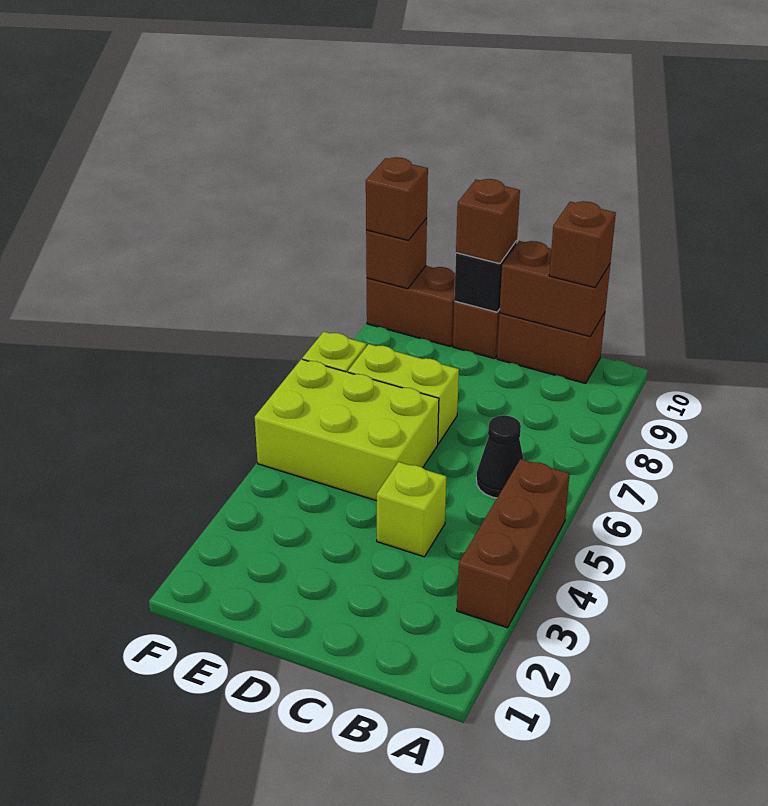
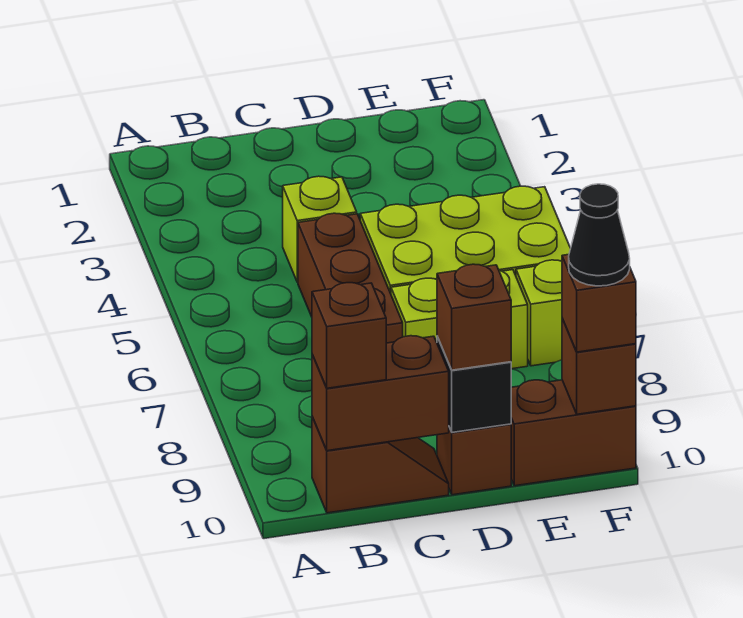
brown 1x3 brick [457,459,570,628] -> brown 1x3 brick moved to [298,213,403,343]
black 1x1 cone [476,415,524,498] -> black 1x1 cone moved to [569,184,630,286]
brown 1x2 brick [497,313,605,383] -> brown 1x2 slope [312,417,449,513]

